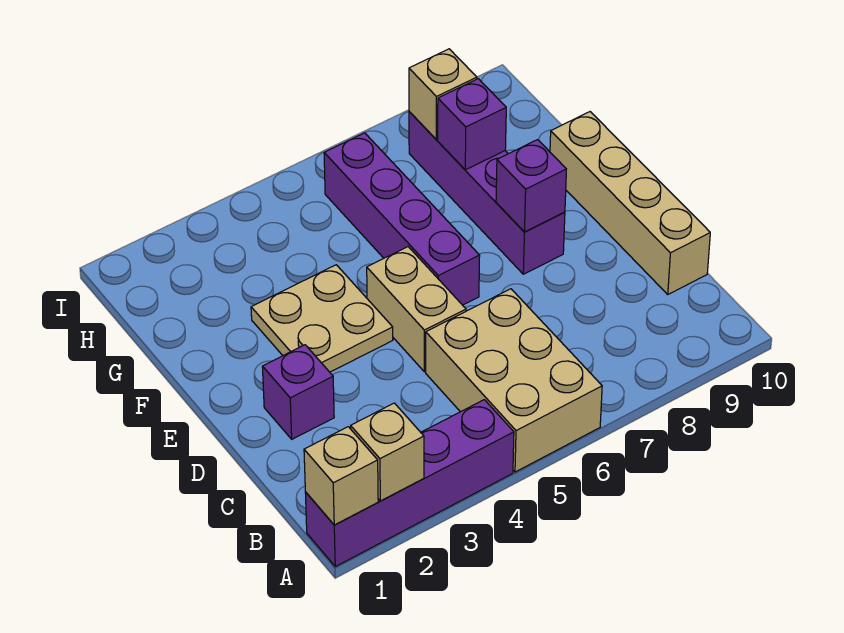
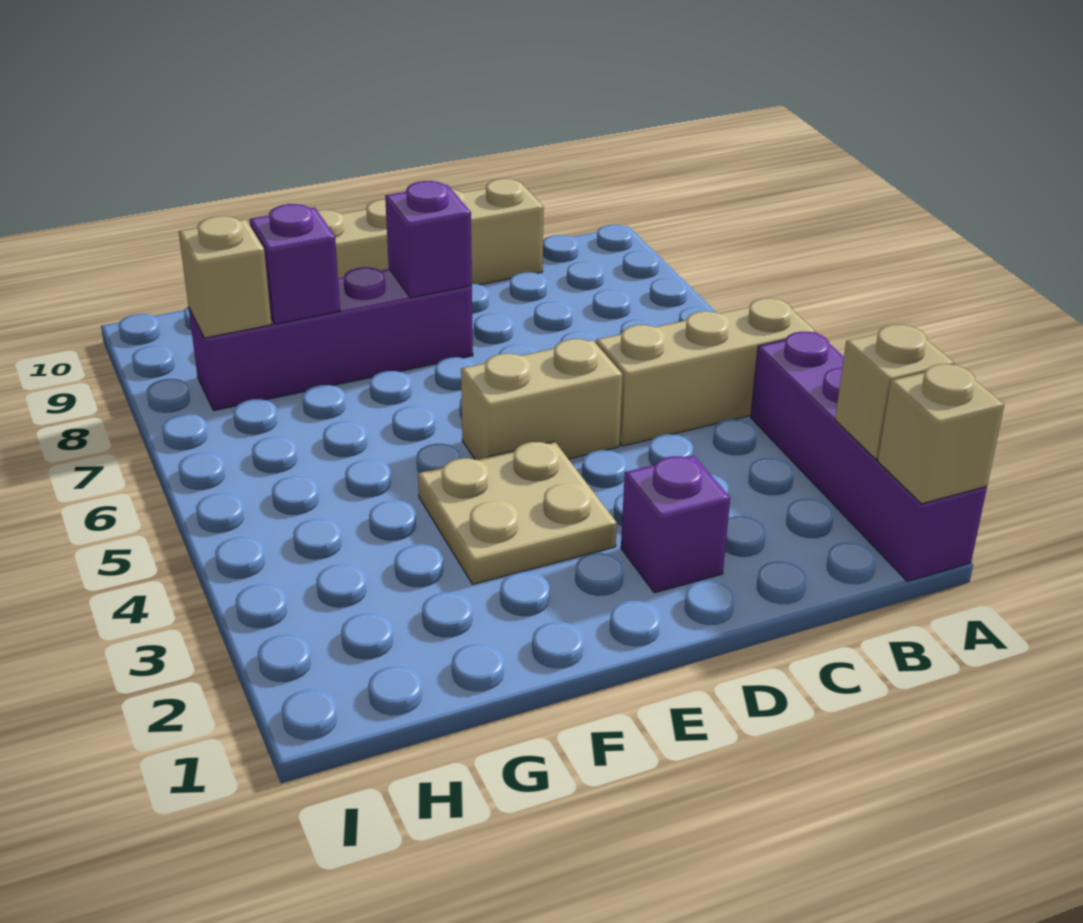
tan 2x3 brick [426,289,602,472] -> tan 1x3 brick [596,298,816,446]
purple 1x4 brick [324,133,480,305] -> none

